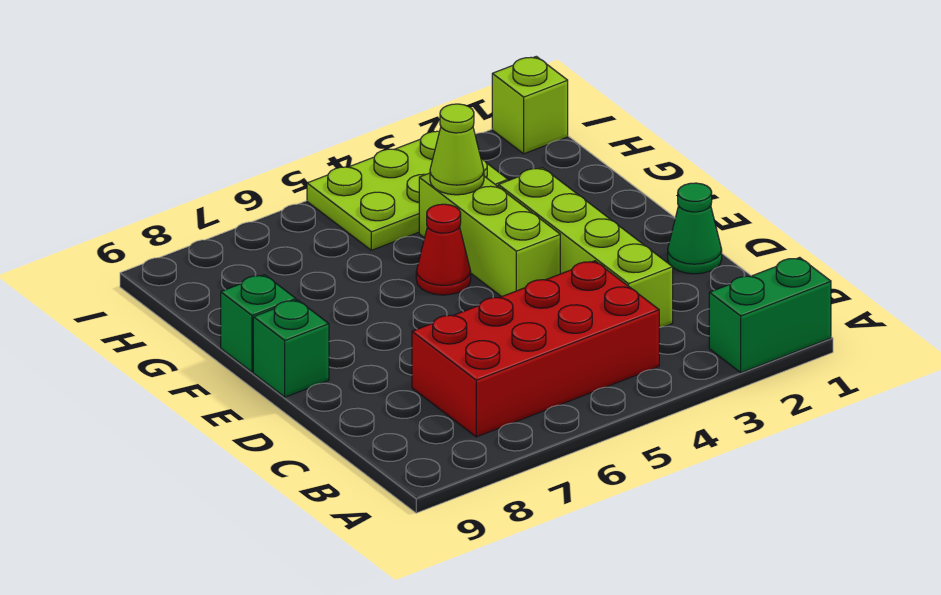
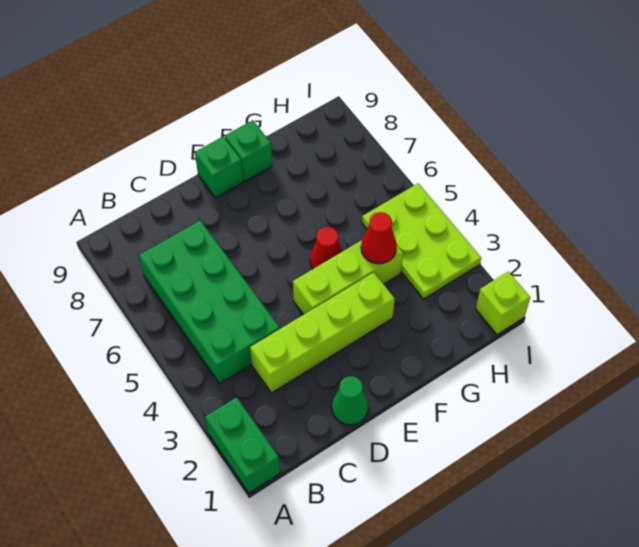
red 2x4 brick [412,261,659,437] -> green 2x4 brick [139,221,280,384]
lime 1x1 cone [430,104,484,195] -> red 1x1 cone [361,212,397,264]

